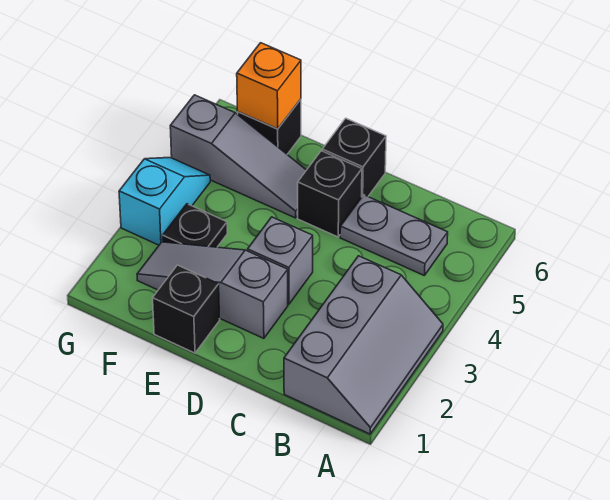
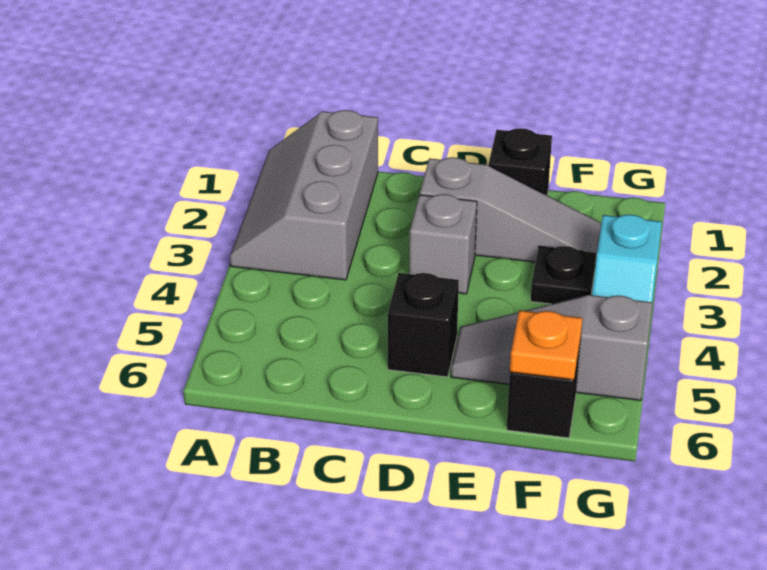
grey 1x2 plate [340,195,448,275] -> none
black 1x1 brick [322,118,386,196] -> none
orange 1x1 brick [237,43,301,129] -> orange 1x1 plate [510,310,582,380]

